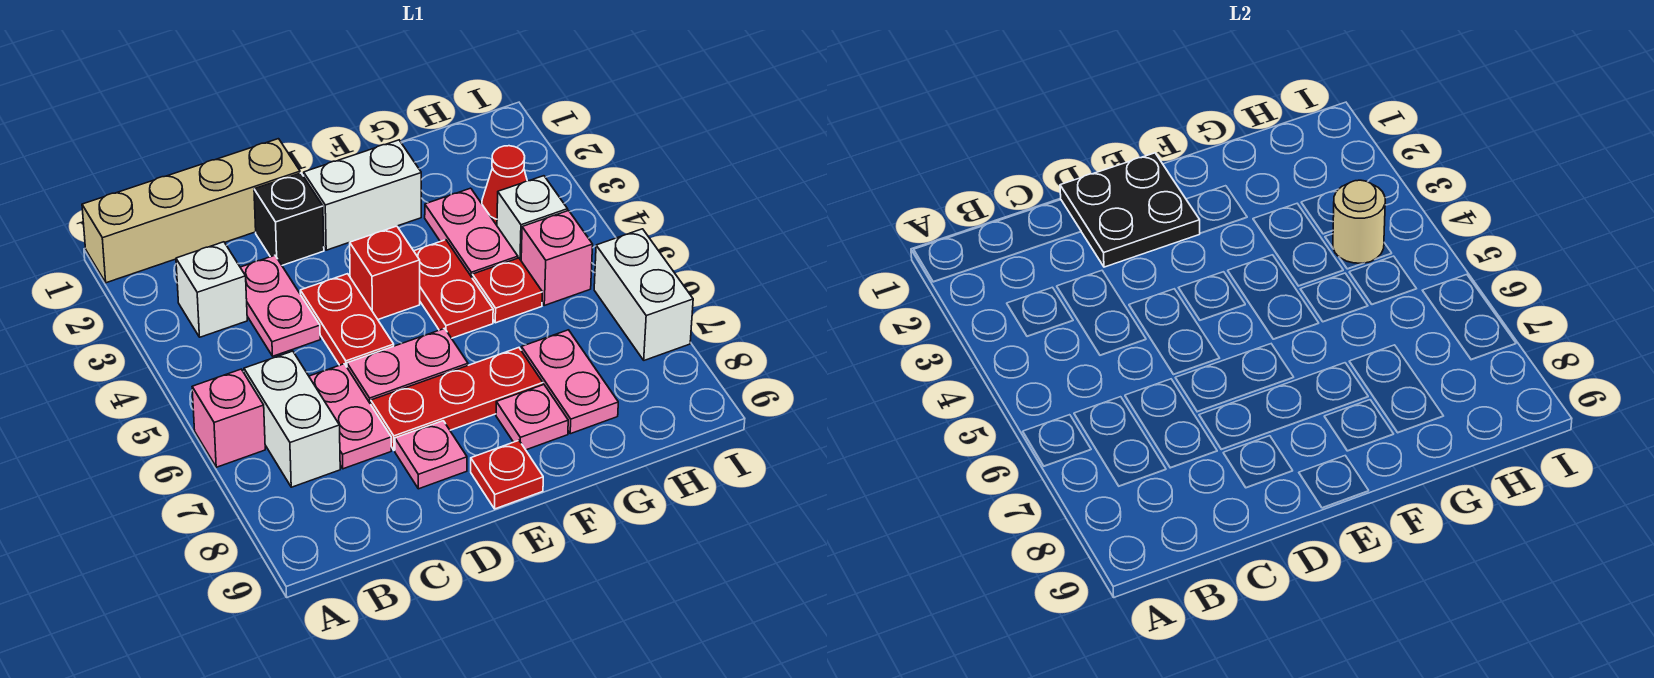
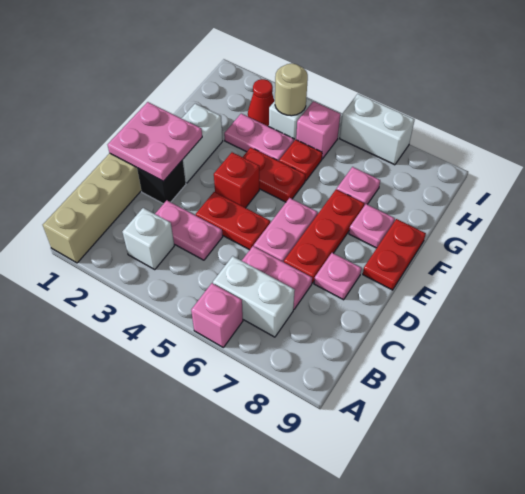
black 2x2 plate [1060,153,1200,267] -> pink 2x2 plate [108,102,202,181]
red 1x1 plate [471,440,543,509] -> red 1x2 plate [363,219,426,290]
pink 1x2 plate [521,330,618,434] -> pink 1x1 plate [337,167,380,206]

